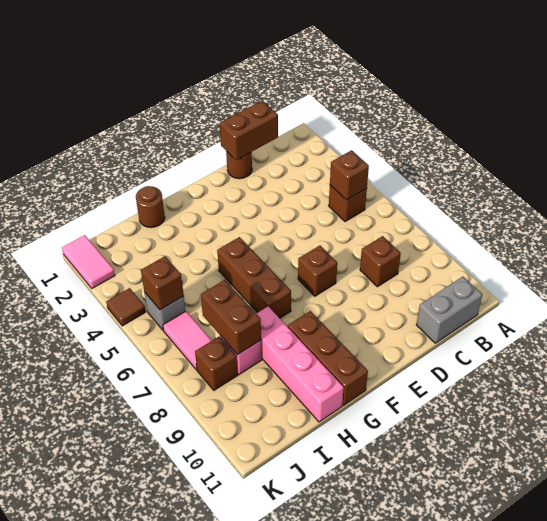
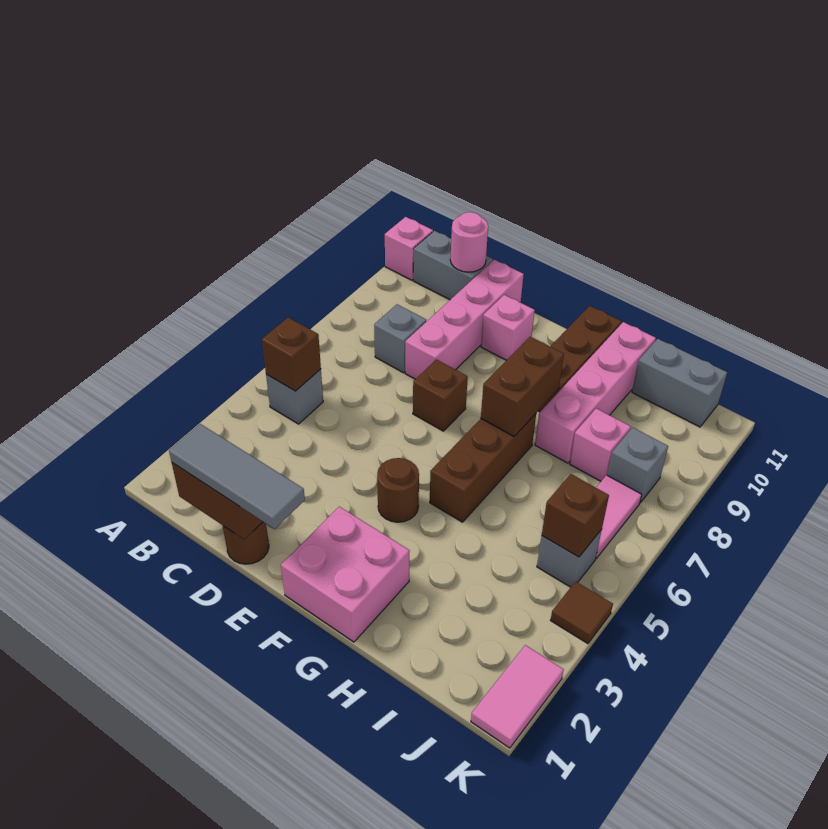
none -> pink 1x1 brick [385,217,433,280]
brown 1x1 brick [329,185,367,222] -> grey 1x1 brick [266,369,323,424]
none -> grey 1x3 tile [169,424,305,529]
brown 1x1 brick [360,236,401,287] -> grey 1x1 brick [374,304,426,373]
none -> pink 1x1 round brick [450,212,488,272]
none -> pink 1x4 brick [405,260,524,379]
none -> pink 1x1 brick [481,295,535,360]
none -> pink 2x2 brick [281,507,410,642]
brown 1x1 round brick [136,186,165,228] -> brown 1x1 round brick moved to [377,458,419,522]
brown 1x2 brick [201,280,261,355] -> brown 1x2 brick moved to [481,337,564,436]
none -> grey 1x2 brick [632,339,727,427]
brown 1x1 brick [195,337,237,390] -> grey 1x1 brick [607,428,668,503]

